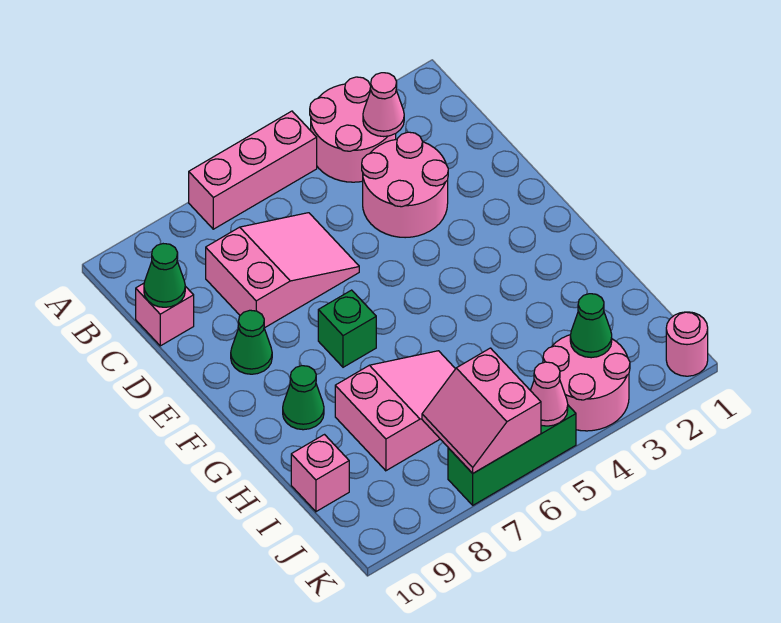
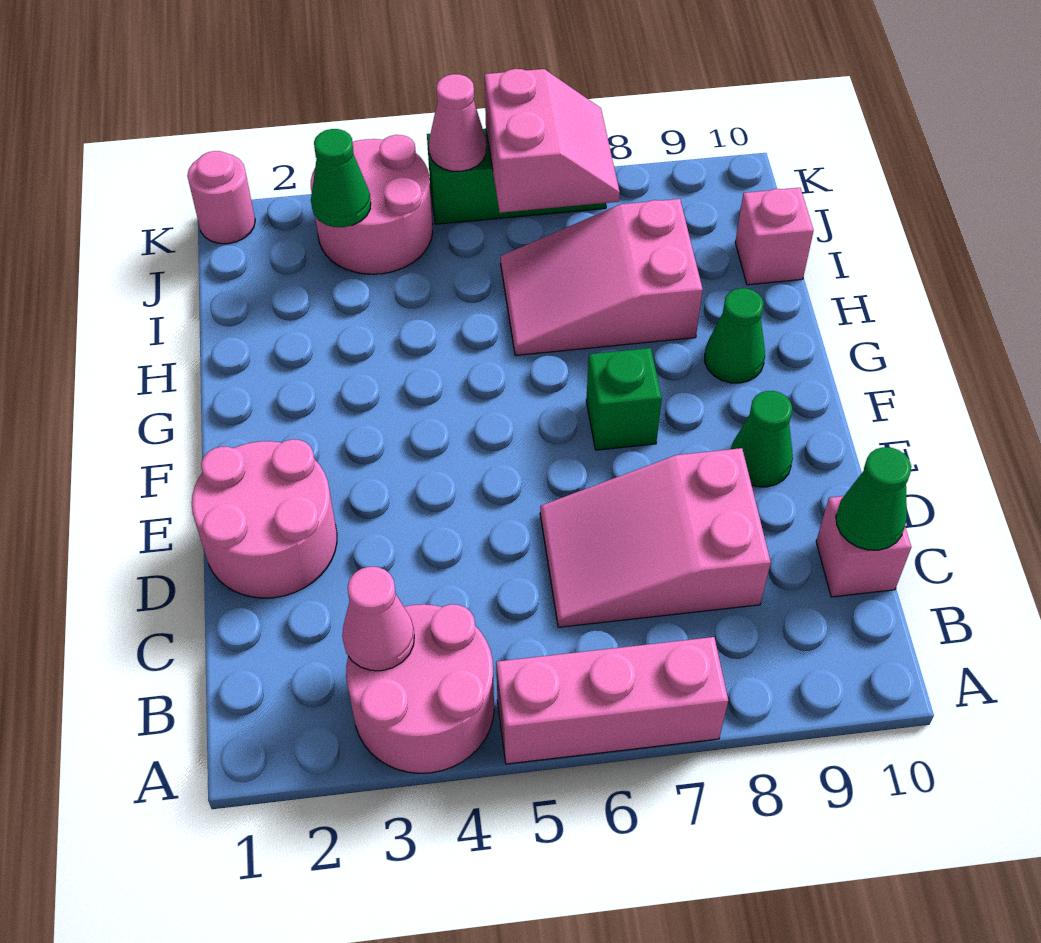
pink 2x2 round brick [362,132,448,238] -> pink 2x2 round brick moved to [192,439,337,598]

